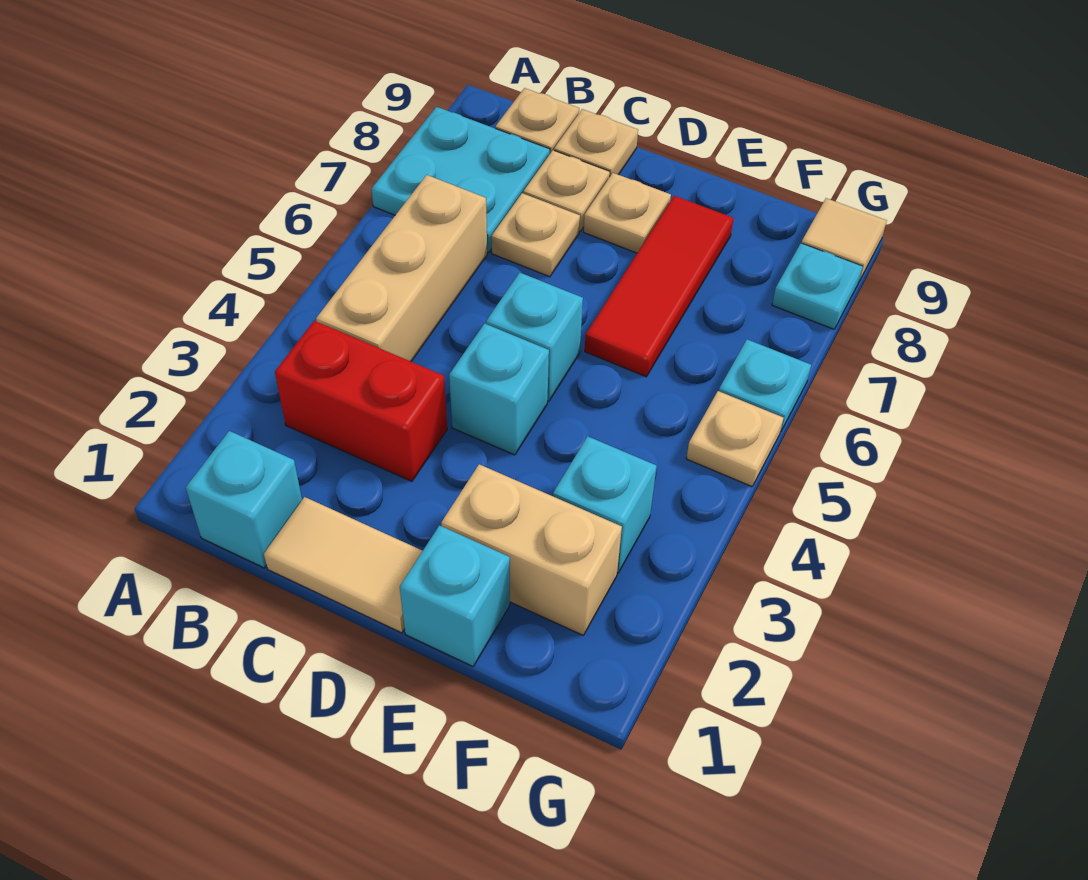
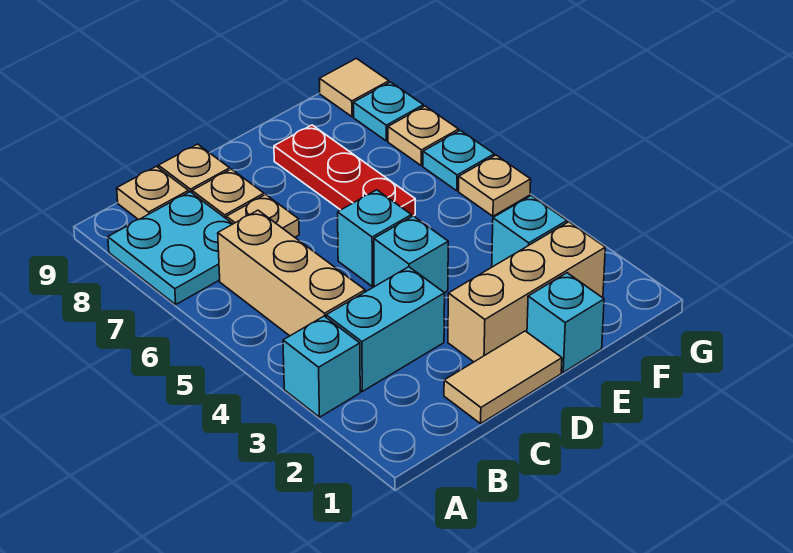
cyan 1x1 brick [186,431,302,568] -> cyan 1x1 brick moved to [283,316,360,417]
red 1x2 brick [275,321,447,481] -> cyan 1x2 brick [326,267,445,391]
tan 1x1 plate [584,173,671,253] -> tan 1x1 plate moved to [388,106,459,166]
tan 1x2 brick [441,464,622,635] -> tan 1x3 brick [448,222,605,362]
red 1x3 tile [585,196,733,377] -> red 1x3 plate [274,125,415,217]

